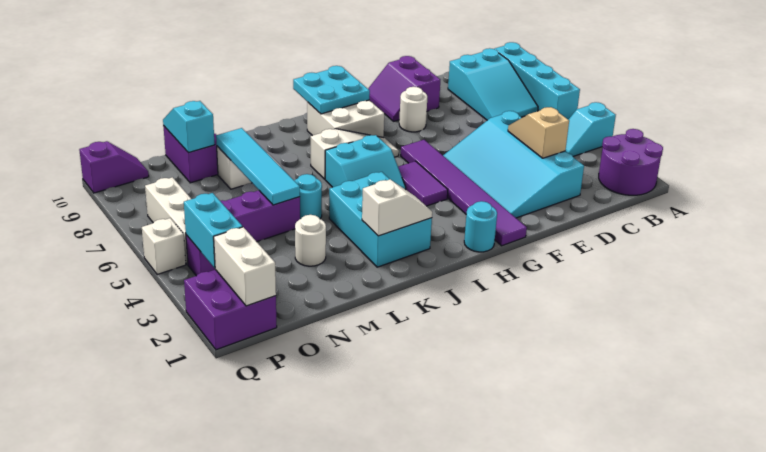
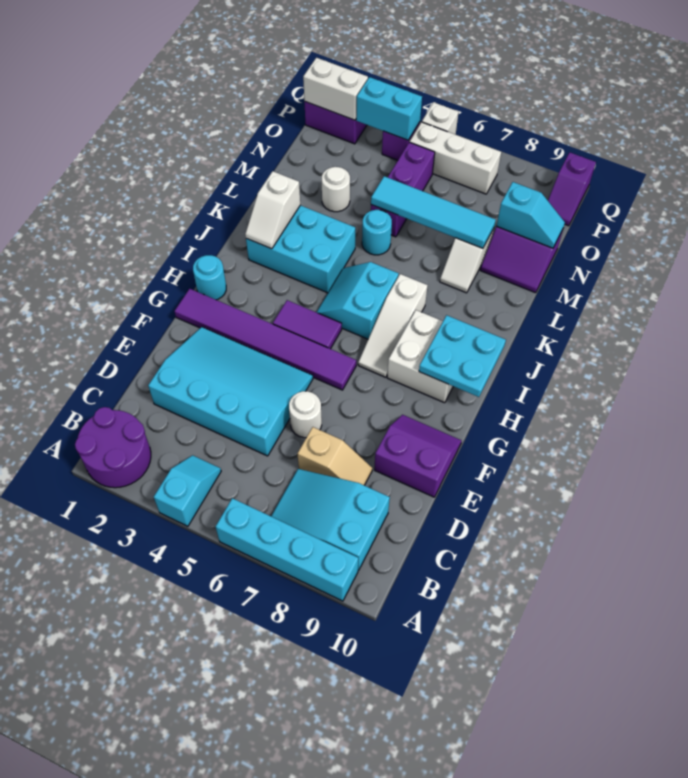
tan 1x2 slope [508,107,569,158] -> tan 1x2 slope moved to [297,427,372,485]
white 1x1 round brick [399,87,427,132] -> white 1x1 round brick moved to [289,391,322,438]

